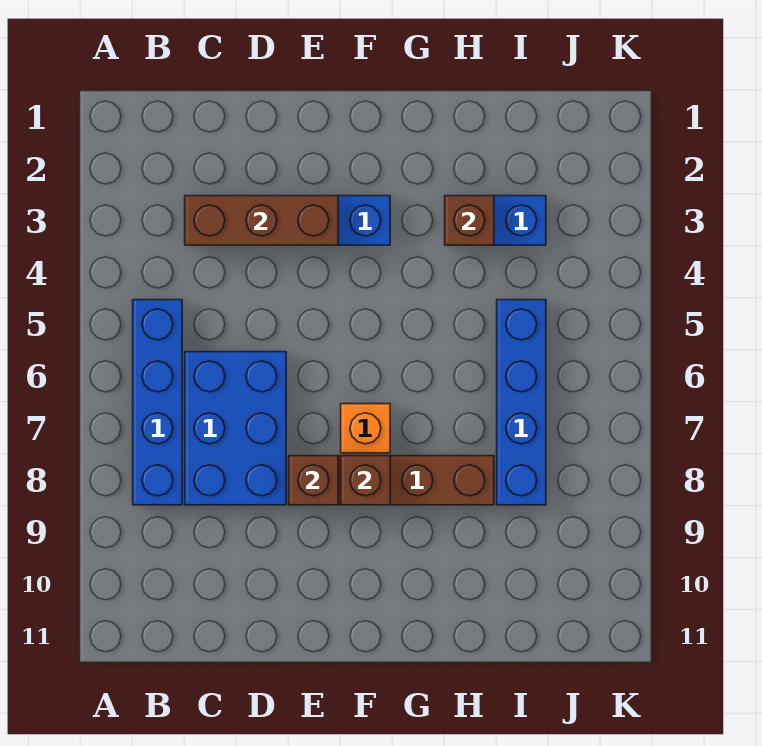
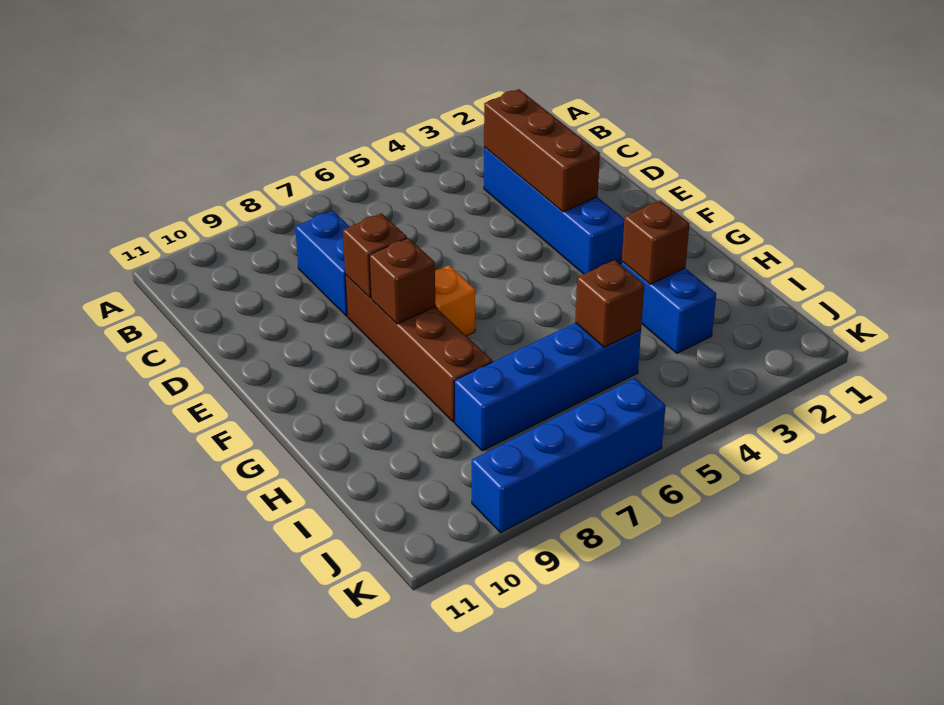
blue 1x4 brick [133,300,182,505] -> blue 1x4 brick moved to [472,378,666,533]
blue 2x3 brick [185,352,286,505] -> blue 1x2 brick [295,211,350,316]
none -> brown 1x1 brick [575,260,644,348]

